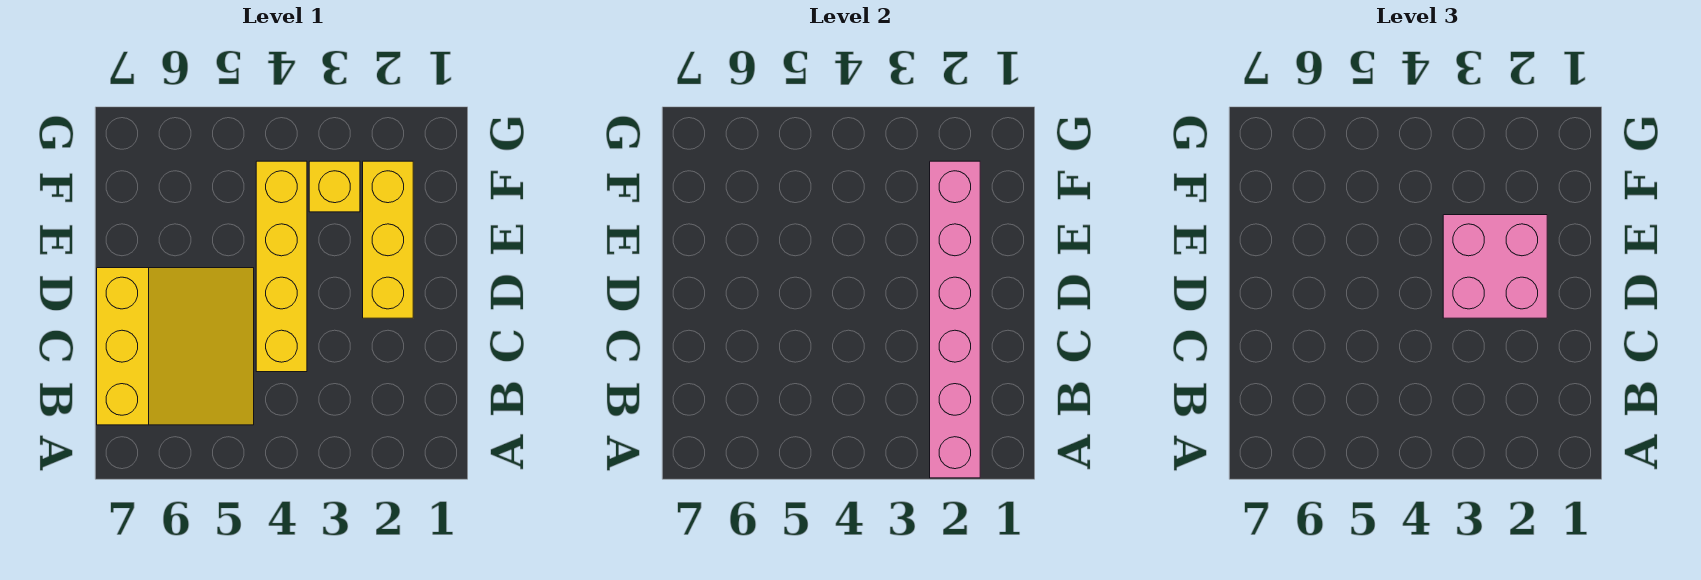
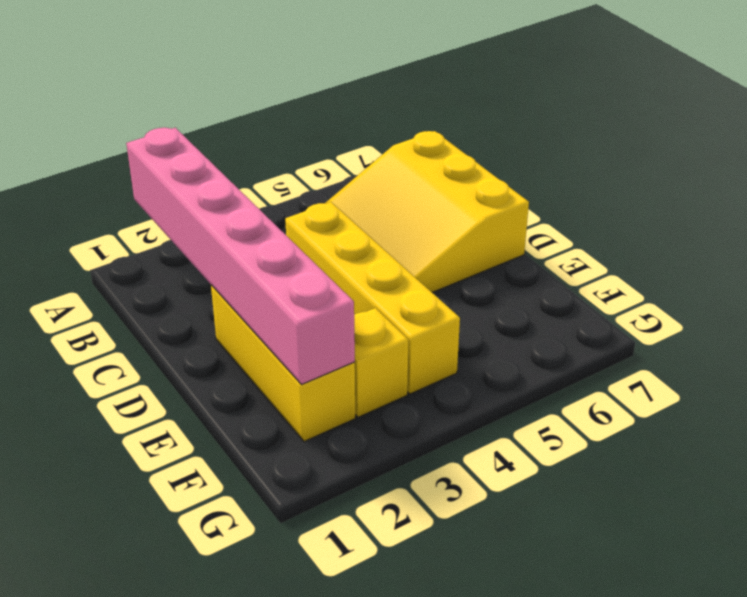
pink 2x2 brick [1443,215,1547,318] -> none

